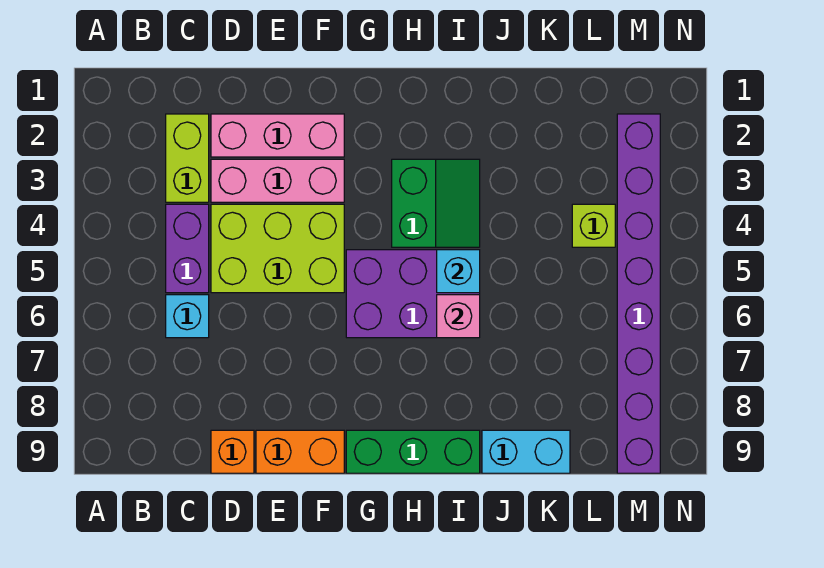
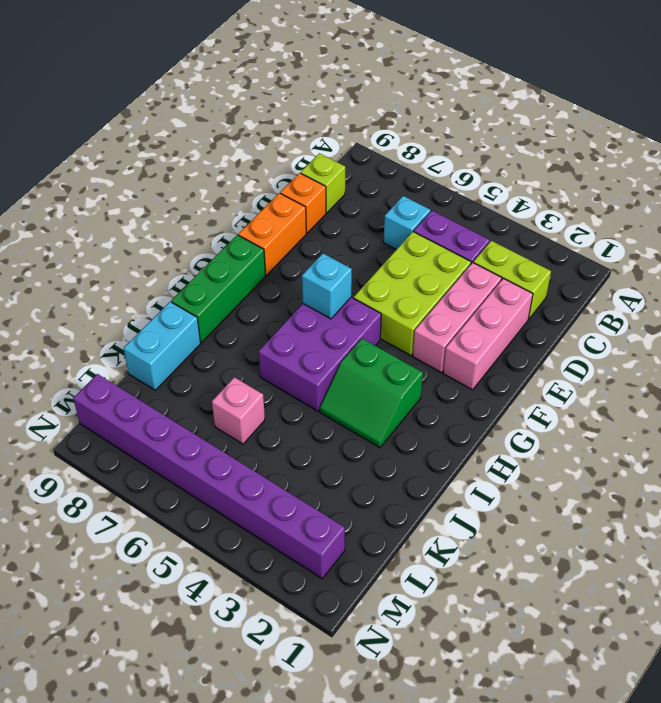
cyan 1x1 brick [437,250,480,293] -> cyan 1x1 brick moved to [302,254,352,319]
pink 1x1 brick [437,295,480,338] -> pink 1x1 brick moved to [212,377,265,444]
lime 1x1 brick [572,204,615,247] -> lime 1x1 brick moved to [301,153,345,213]

